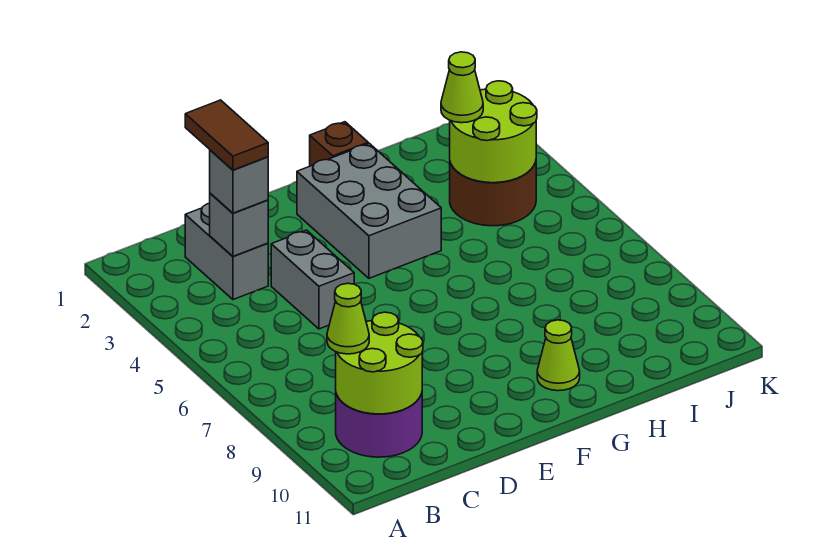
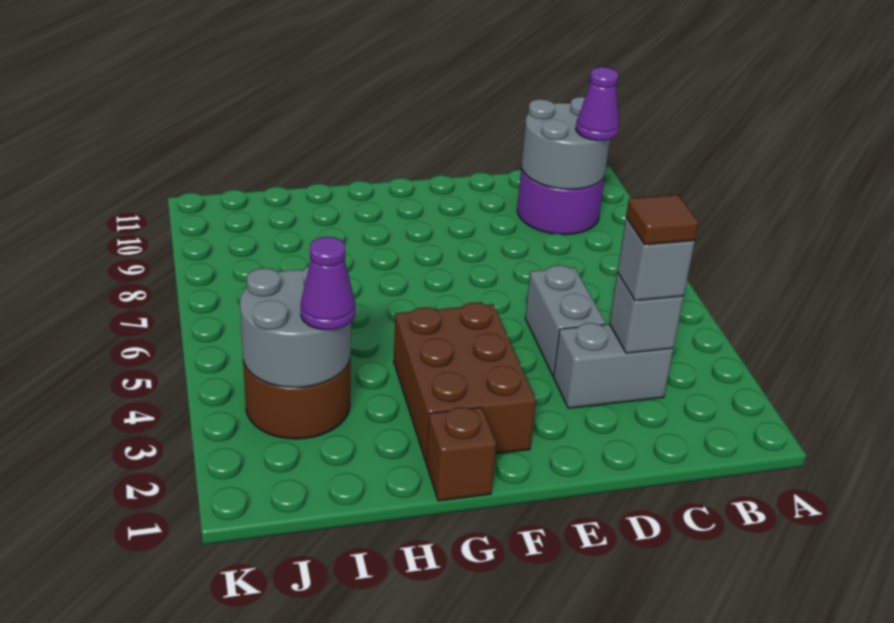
lime 2x2 round brick [336,312,423,414] -> grey 2x2 round brick [522,97,610,189]
lime 1x1 cone [327,283,369,354] -> purple 1x1 cone [576,67,619,141]
grey 1x2 brick [185,203,268,300] -> grey 1x2 brick turned to [553,323,673,408]
brown 1x2 tile [185,100,268,170] -> brown 1x1 tile [626,195,698,245]
grey 2x3 brick [297,143,441,278] -> brown 2x3 brick [394,302,536,461]
lime 1x1 cone [537,320,580,391] -> none
lime 2x2 round brick [449,81,537,183] -> grey 2x2 round brick [240,266,351,388]
lime 1x1 cone [441,52,483,123] -> purple 1x1 cone [301,237,355,330]

